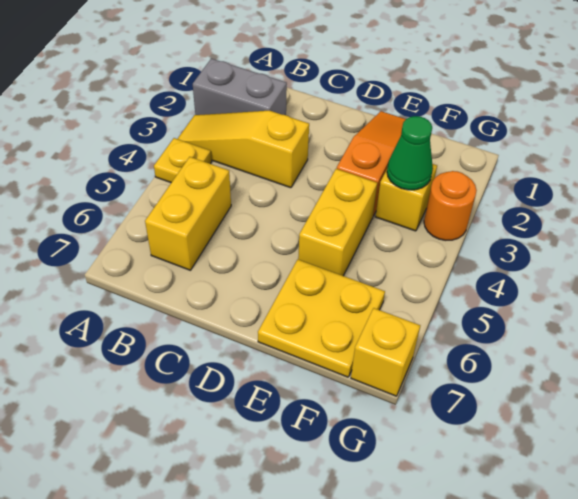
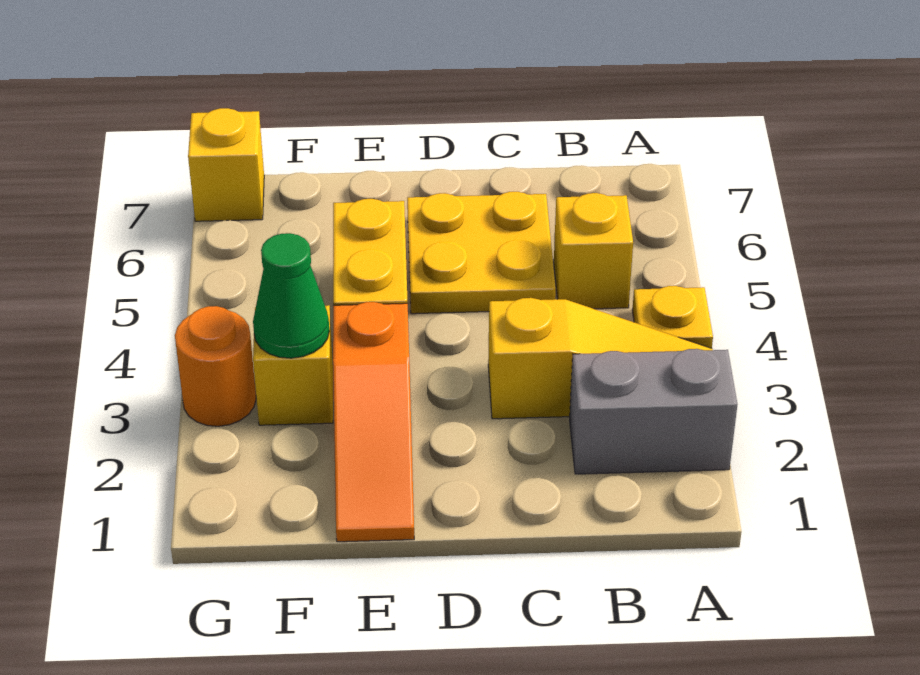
yellow 1x2 brick [145,157,231,270] -> yellow 1x1 brick [554,193,633,309]
yellow 2x2 plate [258,260,385,377] -> yellow 2x2 plate moved to [407,192,556,314]

